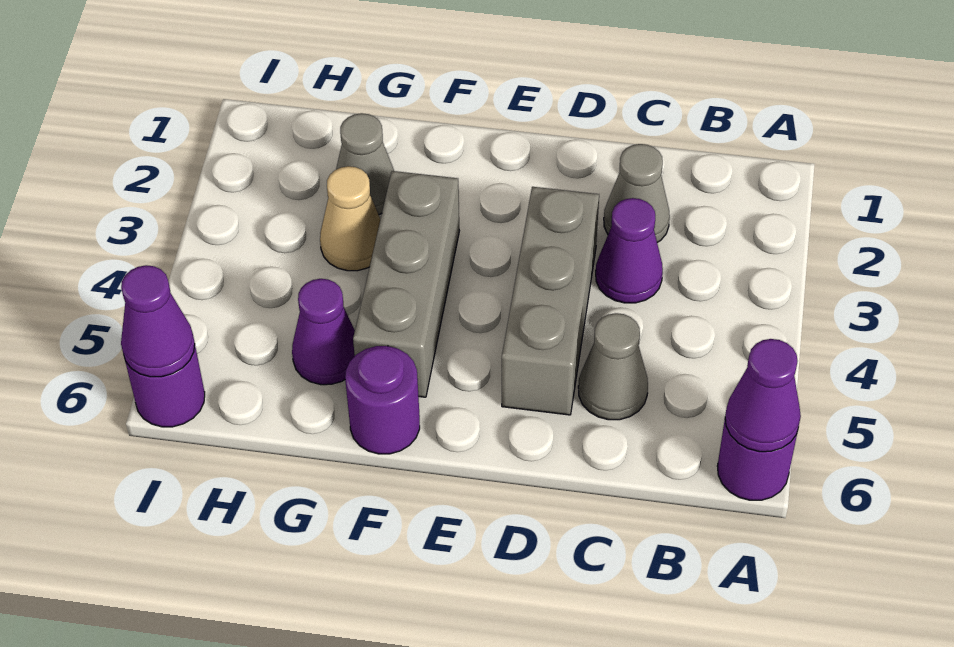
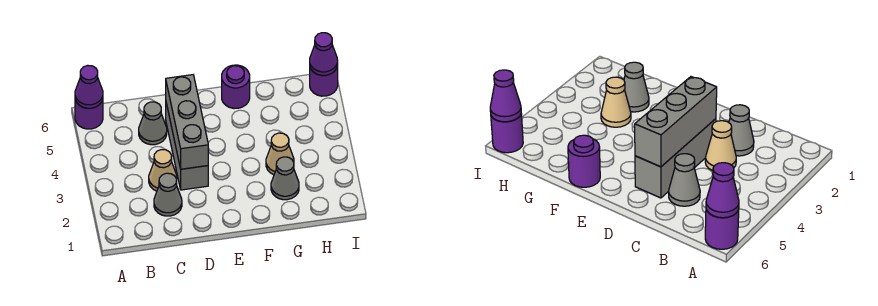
purple 1x1 cone [596,198,663,303] -> tan 1x1 cone [149,150,177,191]
grey 1x3 brick [353,171,459,397] -> grey 1x3 brick moved to [166,75,208,169]
purple 1x1 cone [292,279,355,385] -> none

